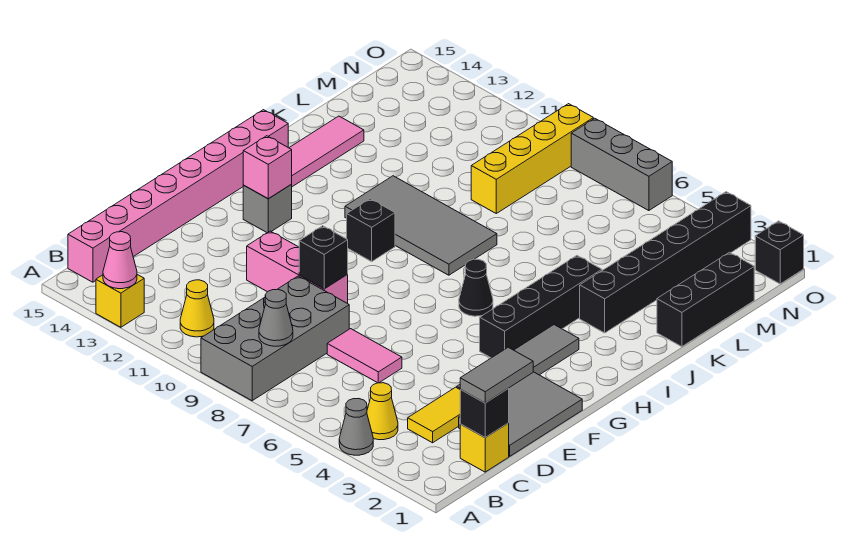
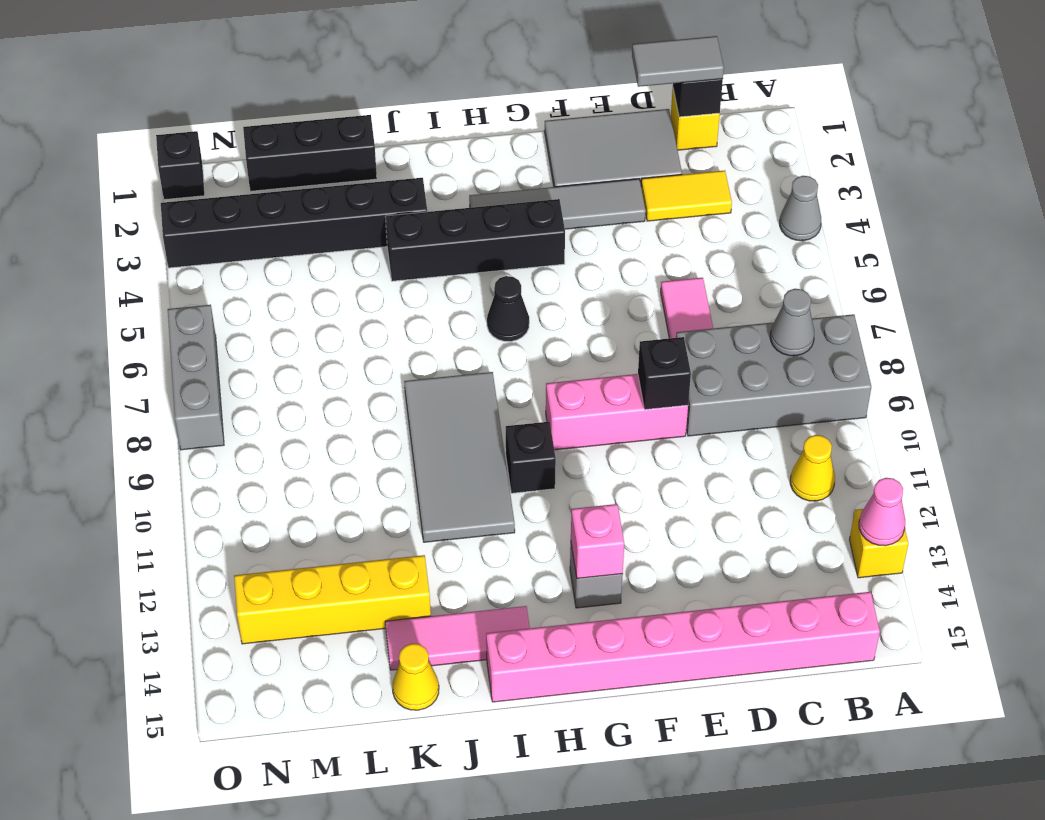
yellow 1x1 cone [367,383,398,440] -> yellow 1x1 cone moved to [392,643,439,710]
pink 1x3 brick [247,231,348,303] -> pink 1x3 brick turned to [546,374,688,450]
yellow 1x4 brick [471,104,593,213] -> yellow 1x4 brick moved to [234,555,431,644]

